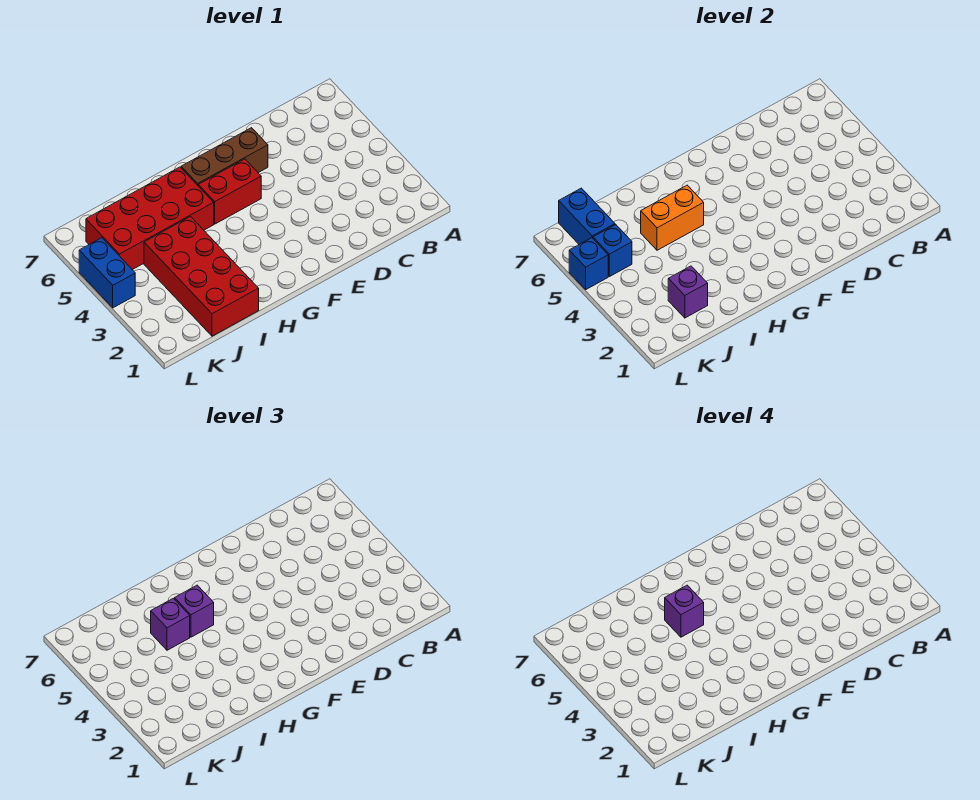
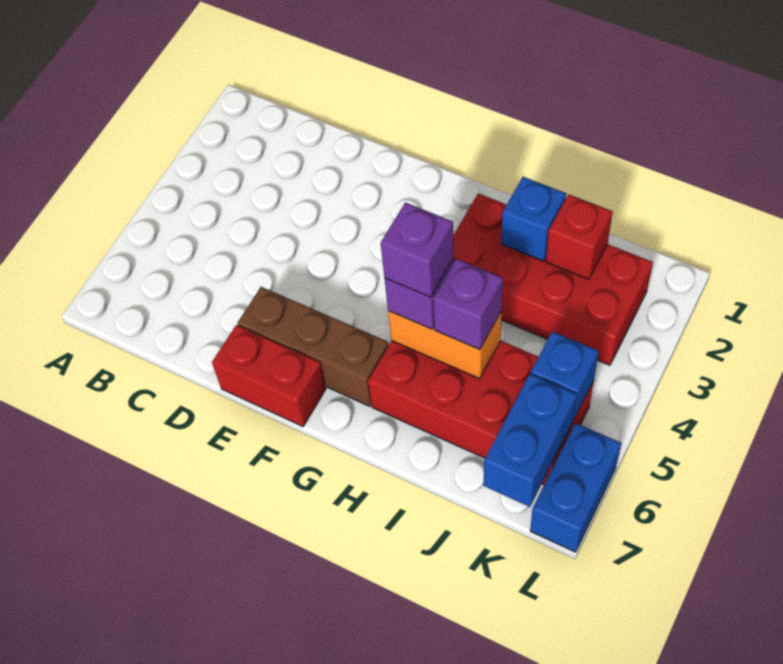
red 1x2 brick [198,159,261,224] -> red 1x2 brick moved to [212,325,326,427]
red 2x4 brick [144,217,259,336] -> red 2x4 brick turned to [453,193,653,365]
purple 1x1 brick [668,266,708,318] -> red 1x1 brick [546,194,613,279]
blue 1x2 brick [79,238,135,308] -> blue 1x2 brick moved to [530,423,621,552]
blue 1x1 brick [569,238,608,289] -> blue 1x1 brick moved to [502,177,566,261]

